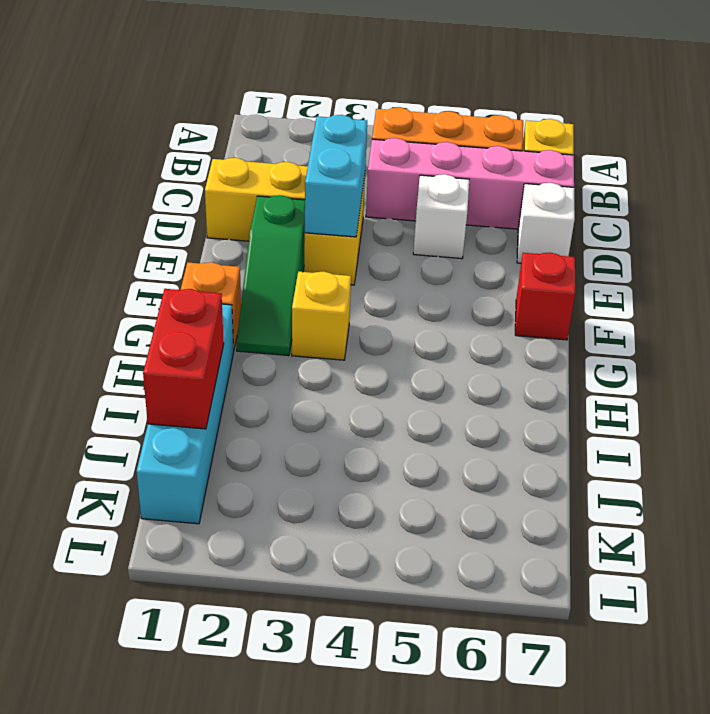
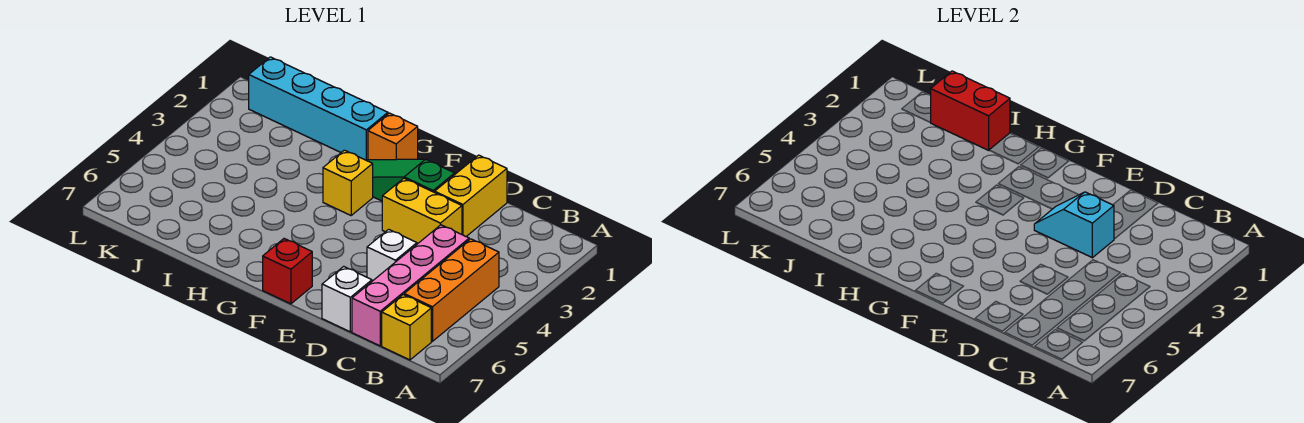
cyan 1x2 brick [305,115,367,237] -> cyan 1x2 slope [1034,192,1114,258]

